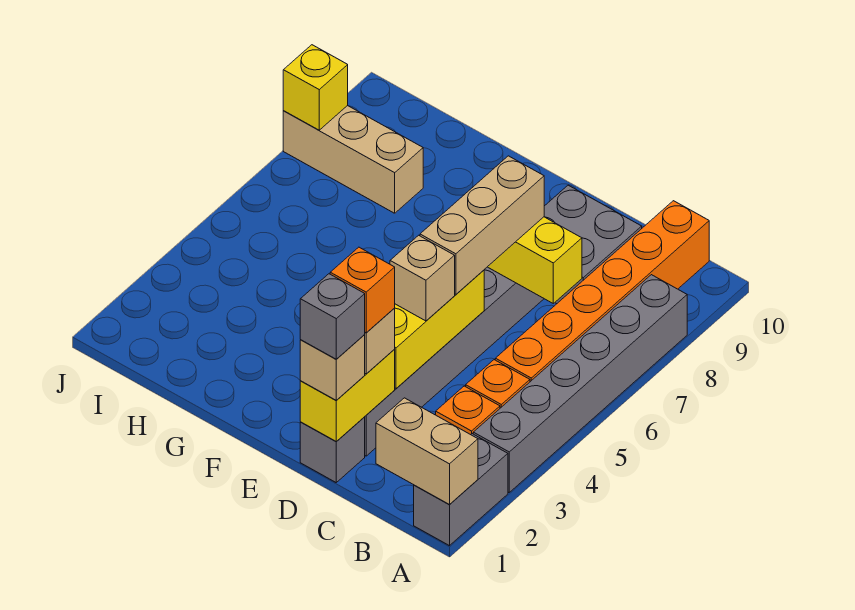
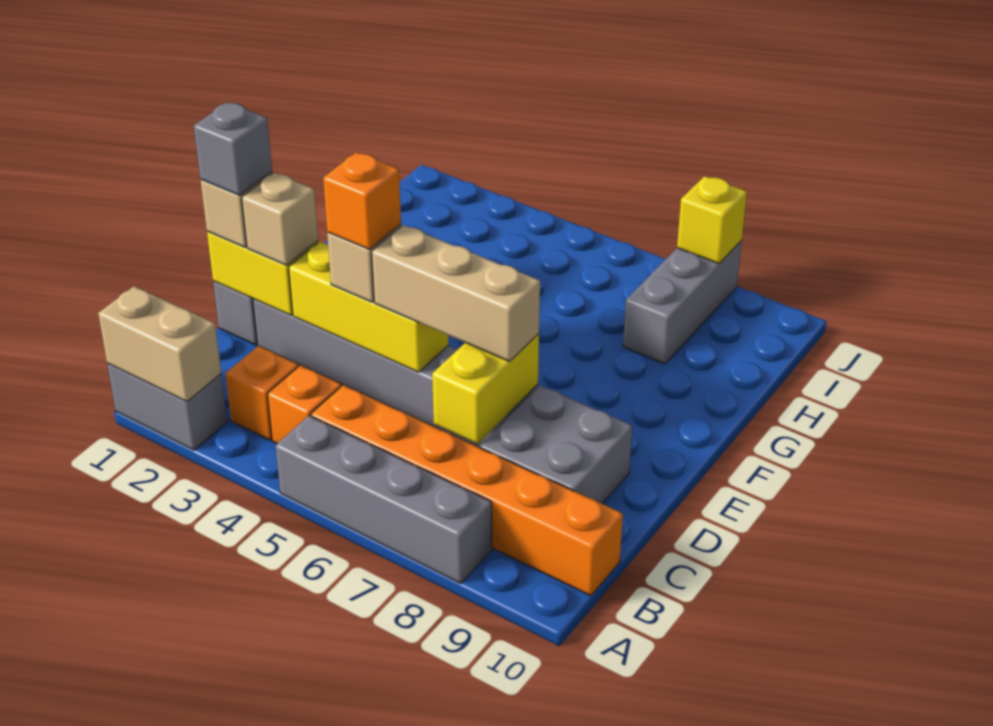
tan 1x2 brick [376,398,478,504] -> tan 1x2 brick turned to [98,286,221,402]
grey 1x6 brick [473,275,687,492] -> grey 1x4 brick [275,416,492,583]
orange 1x1 brick [330,247,395,333] -> orange 1x1 brick moved to [323,153,401,249]
tan 1x3 brick [283,105,423,213] -> grey 1x3 brick [623,241,742,364]

